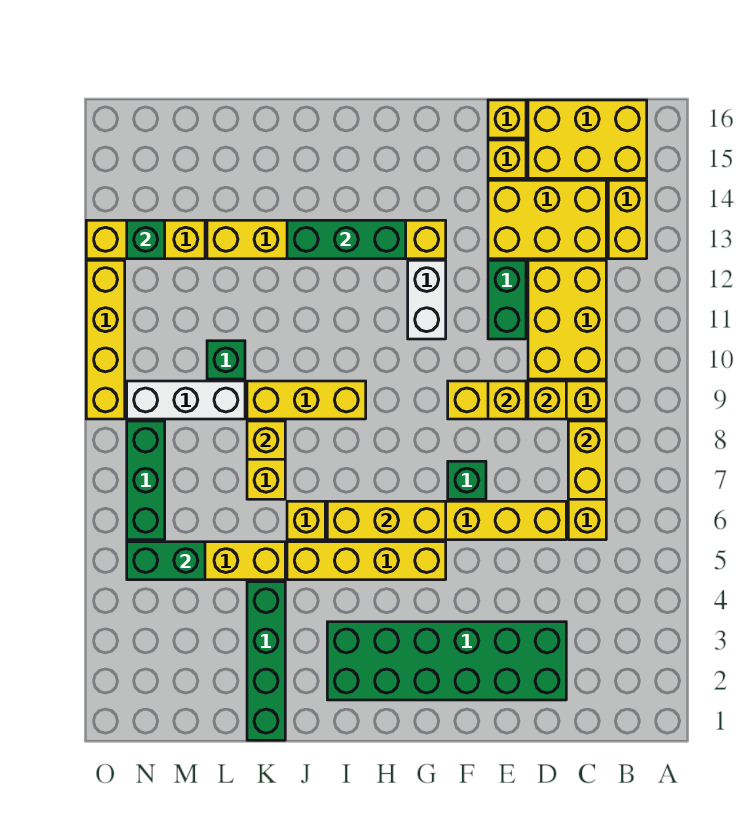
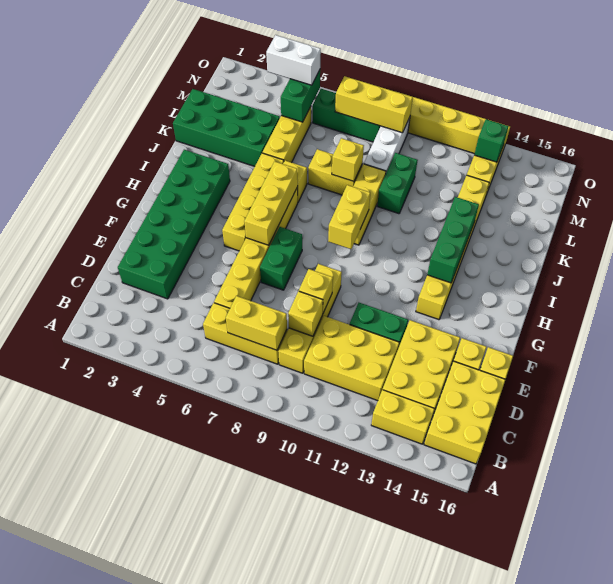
green 1x1 brick [448,461,486,499] -> green 1x2 brick [260,227,302,290]
white 1x2 brick [408,260,446,339] -> white 1x2 brick moved to [266,35,321,85]
none -> yellow 1x2 brick [328,185,370,249]
green 1x4 brick [247,582,285,740] -> green 2x4 brick [173,89,280,166]
green 1x1 brick [207,341,245,379] -> green 1x2 brick [377,153,418,214]
none -> yellow 1x3 brick [335,76,413,133]

